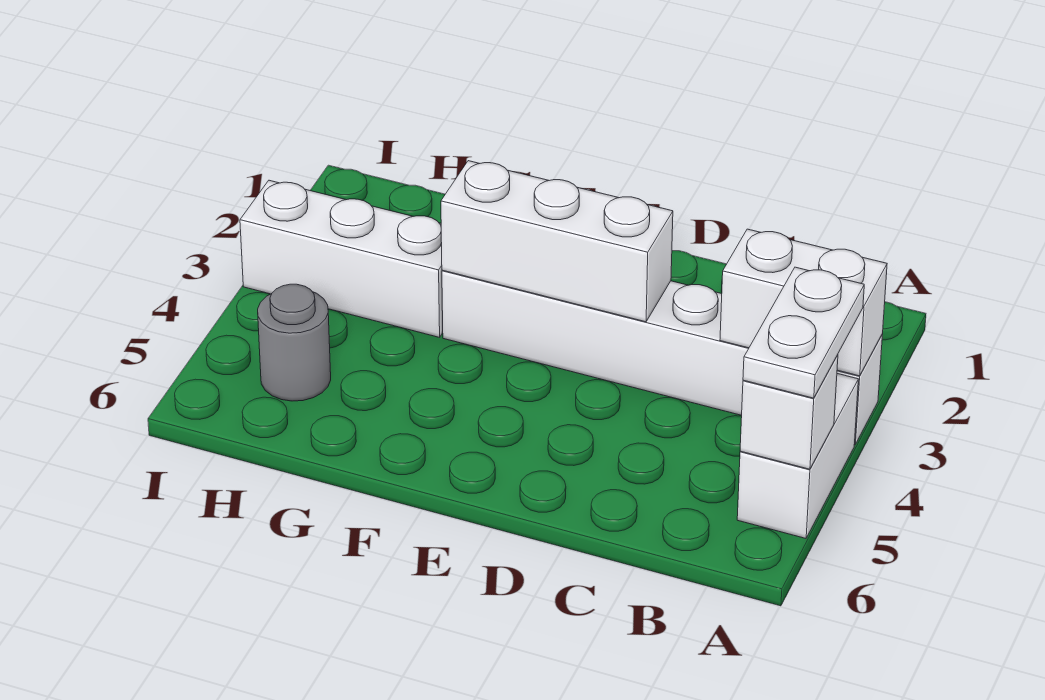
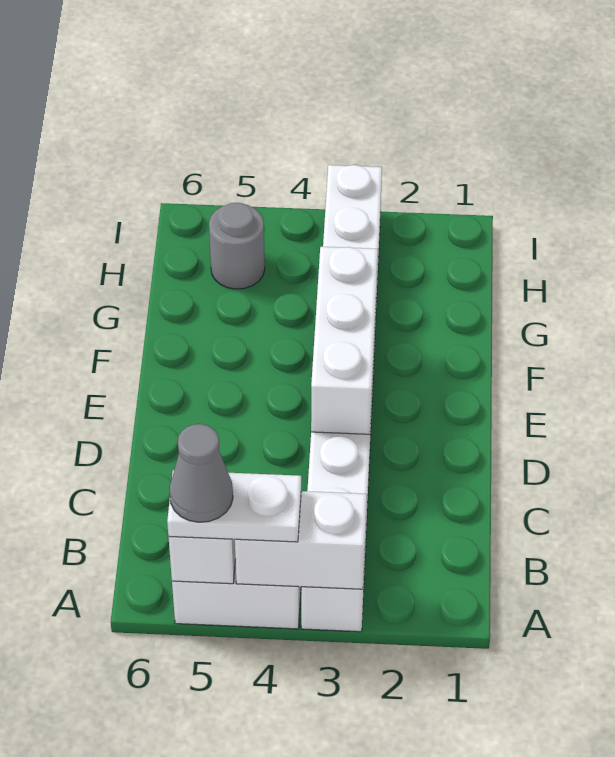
white 1x2 brick [720,229,887,376] -> white 1x2 brick turned to [235,491,367,589]
none -> grey 1x1 cone [169,424,233,522]

